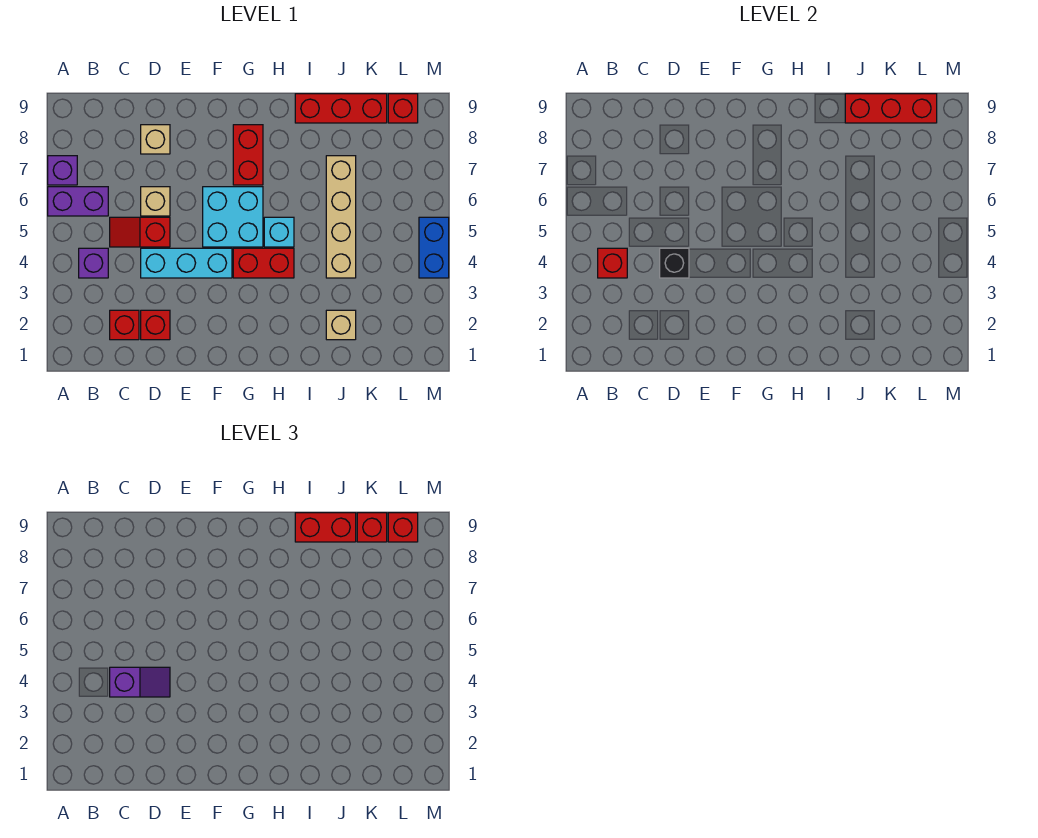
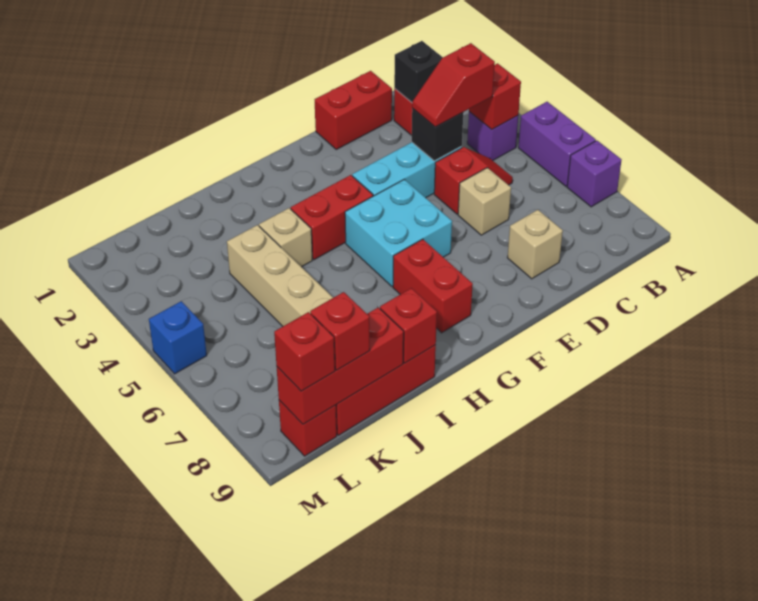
purple 1x2 brick [48,187,108,216] -> purple 1x2 brick turned to [518,102,596,186]
none -> black 1x1 brick [394,41,443,102]
purple 1x2 slope [110,667,170,697] -> red 1x2 slope [412,43,495,127]
red 1x1 brick [141,310,170,340] -> red 1x1 brick moved to [380,288,437,363]
cyan 1x1 brick [264,217,294,247] -> none
red 1x2 brick [295,513,356,542] -> red 1x2 brick moved to [315,71,392,149]
tan 1x1 brick [326,310,356,340] -> tan 1x1 brick moved to [259,208,312,267]
blue 1x2 brick [419,217,449,278] -> blue 1x1 brick [149,301,207,374]

